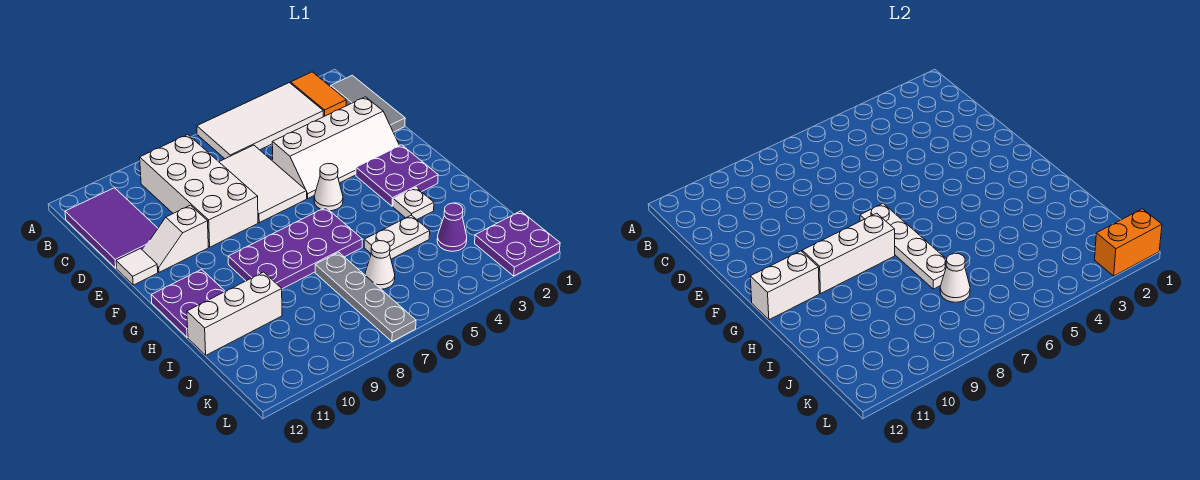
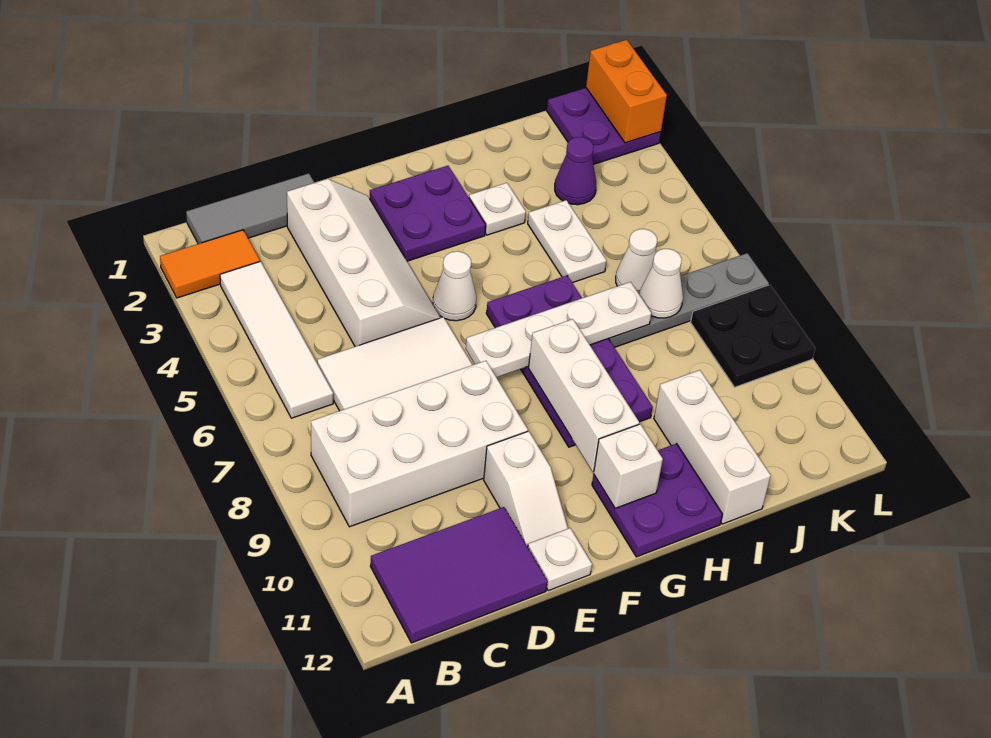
white 2x4 tile [197,83,323,159] -> white 1x4 tile [220,261,333,418]
white 1x1 tile [116,249,158,285] -> white 1x1 plate [528,528,592,591]
white 1x2 brick [750,251,819,320] -> white 1x1 brick [594,424,663,508]
none -> black 2x2 plate [691,285,815,387]

